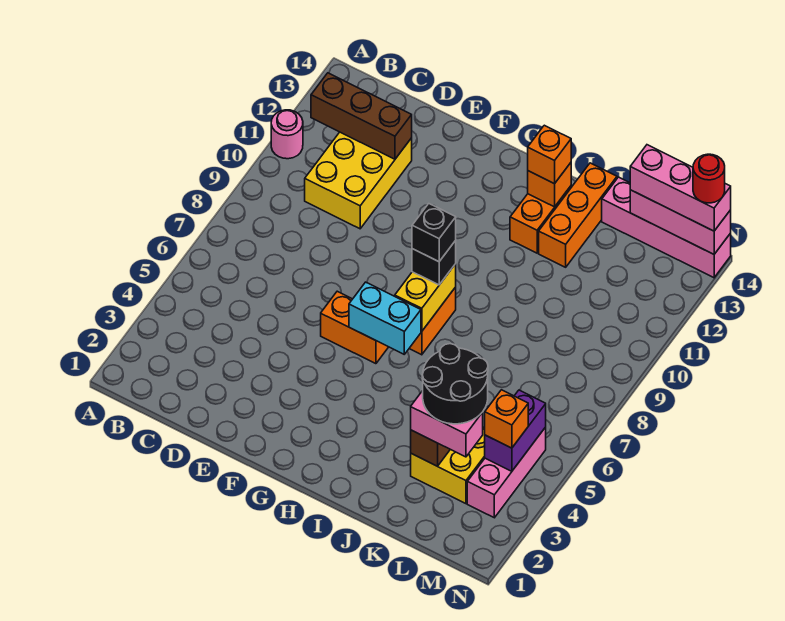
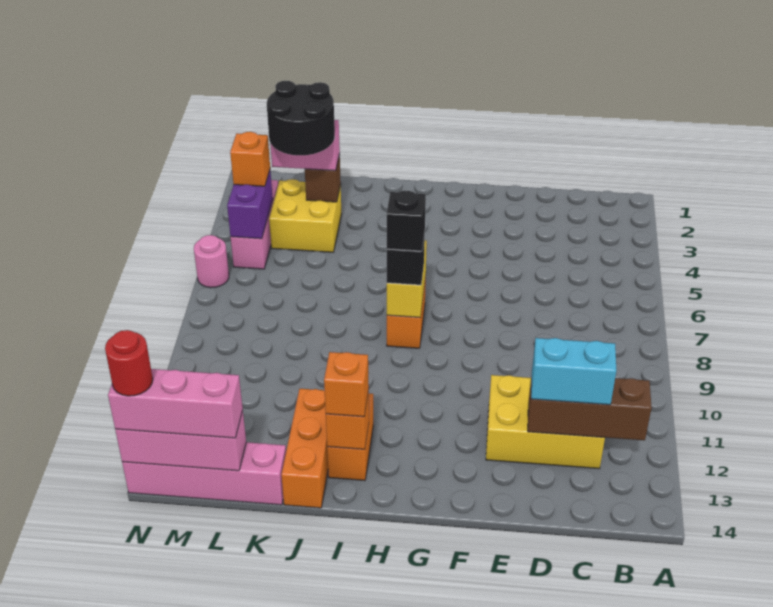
pink 1x1 round brick [271,110,303,159] -> pink 1x1 round brick moved to [194,235,229,288]
yellow 2x3 brick [305,132,412,229] -> yellow 2x3 brick turned to [486,375,605,469]
orange 1x2 brick [321,291,388,364] -> none
cyan 1x2 brick [349,282,421,354] -> cyan 1x2 brick moved to [531,338,616,405]

